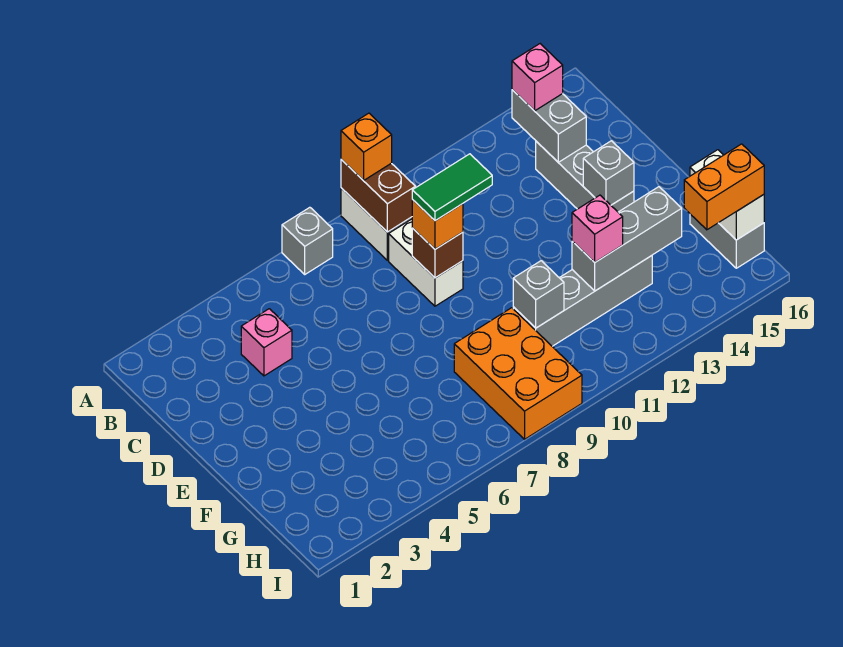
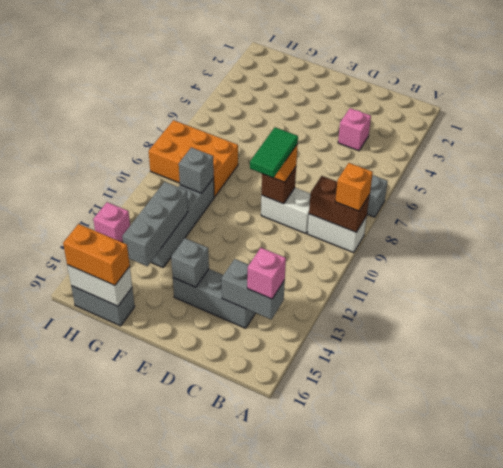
pink 1x1 brick [572,195,623,262] -> pink 1x1 brick moved to [93,202,130,242]
orange 1x2 brick [684,144,764,230] -> orange 1x2 brick turned to [63,224,130,285]

